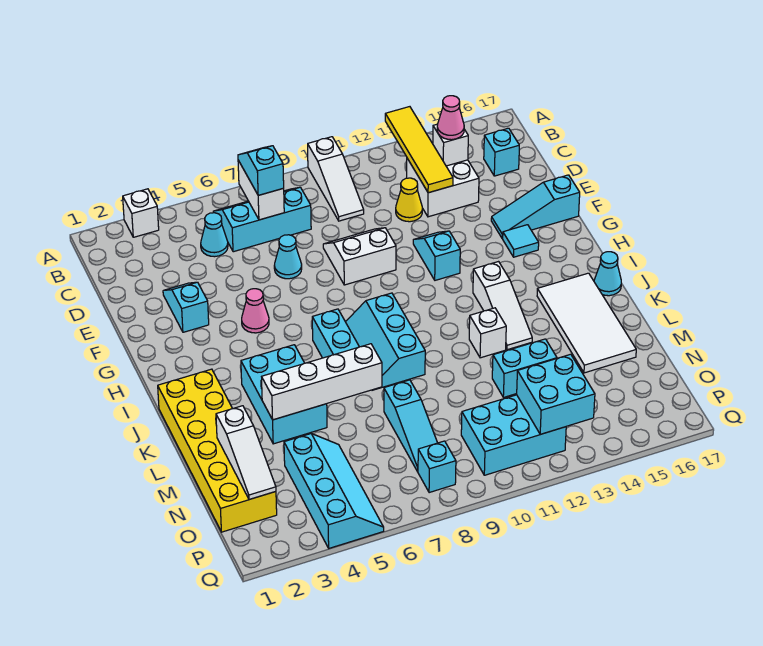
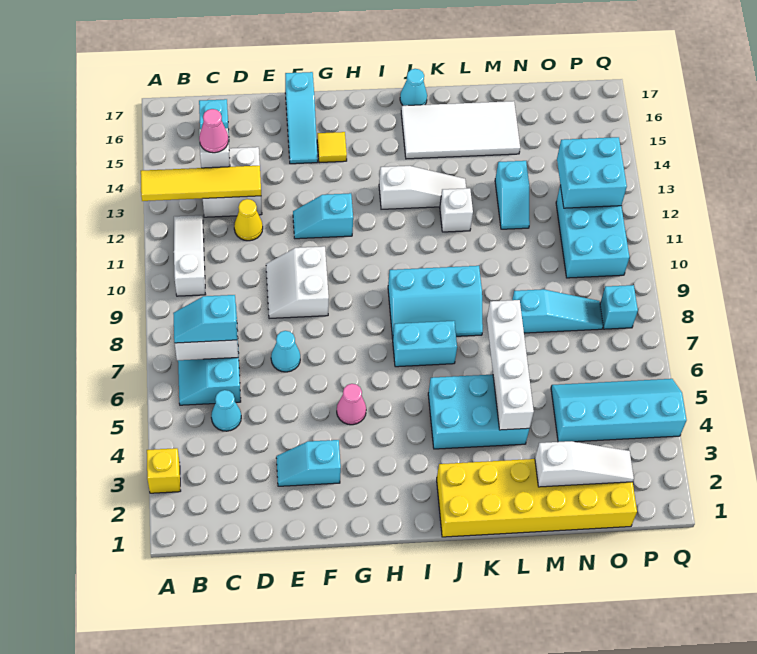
white 1x1 brick [123,189,159,237] -> yellow 1x1 brick [147,448,181,493]
white 1x3 slope [308,137,364,221] -> white 1x3 slope turned to [174,215,206,296]
cyan 1x1 tile [503,225,539,257] -> yellow 1x1 tile [317,132,347,163]
cyan 1x2 brick [492,339,557,397] -> cyan 1x2 slope [495,161,530,229]

